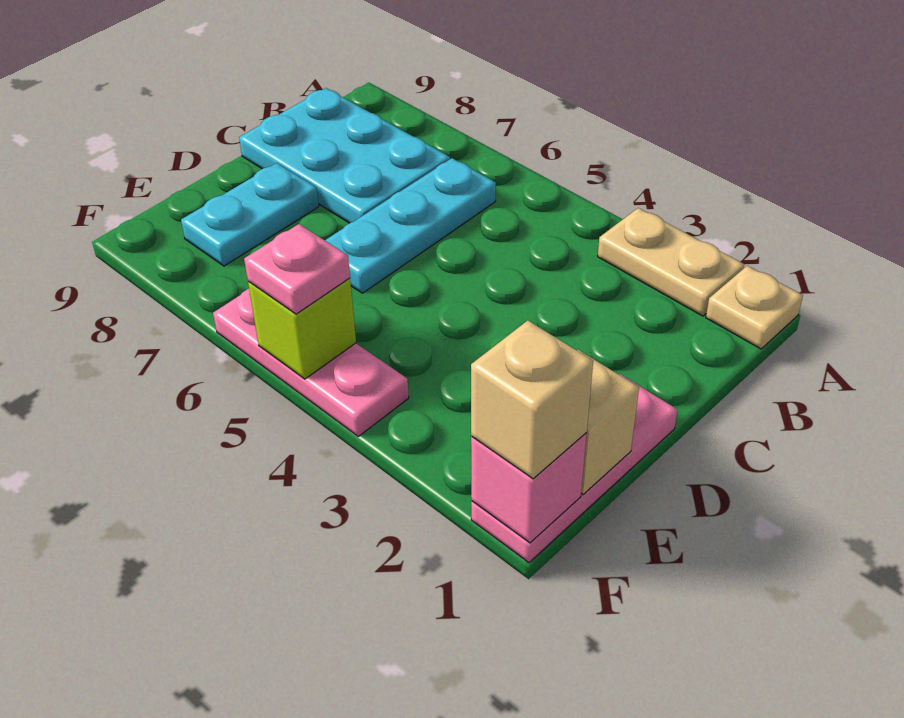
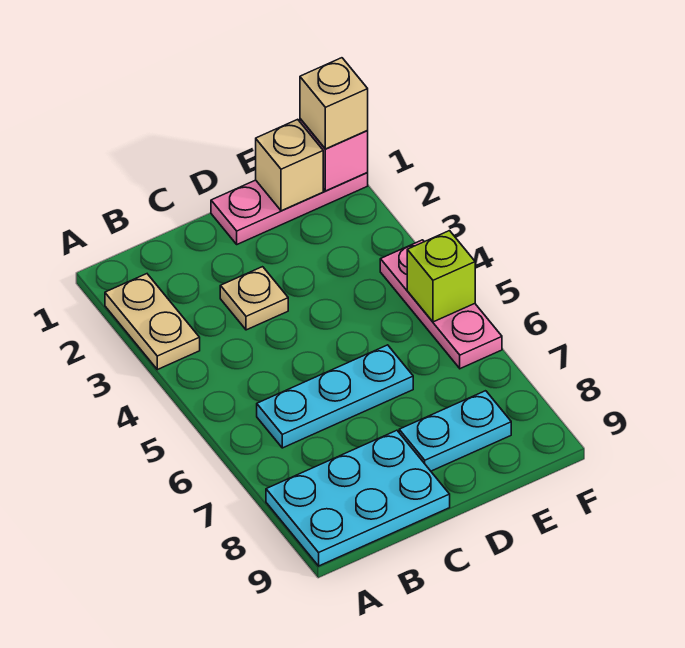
tan 1x1 plate [706,266,803,349] -> tan 1x1 plate moved to [220,267,288,330]
cyan 2x3 plate [239,88,450,223] -> cyan 2x3 plate turned to [266,430,450,566]
pink 1x1 plate [244,224,350,314] -> none

